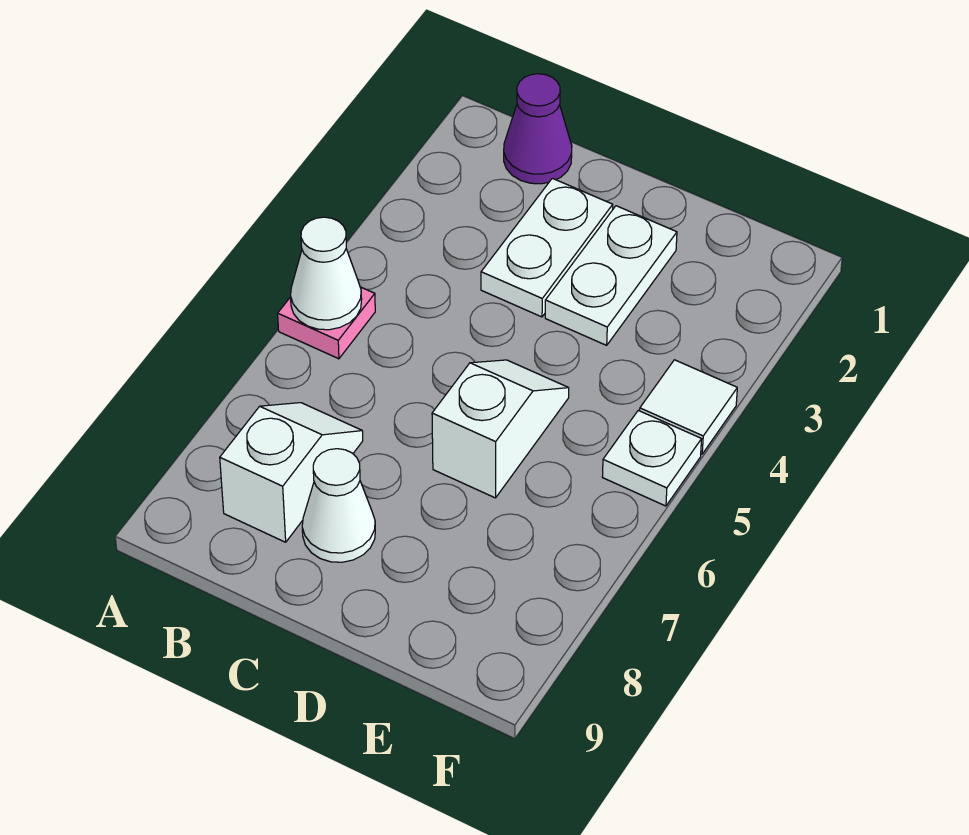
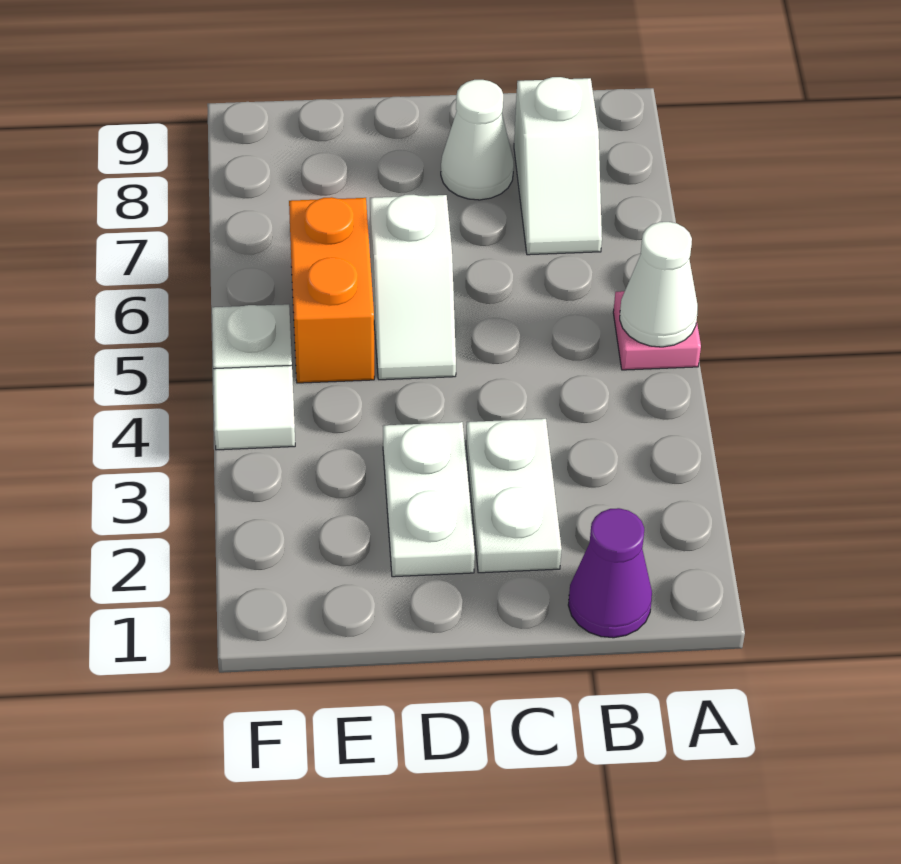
none -> orange 1x2 brick [289,197,374,383]

